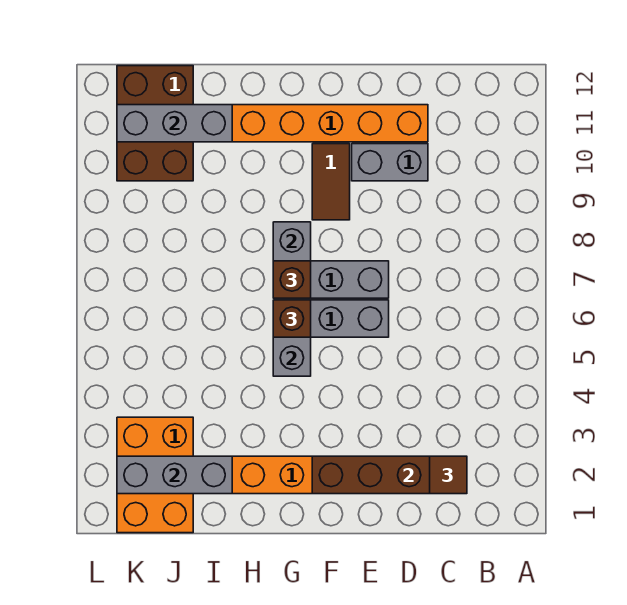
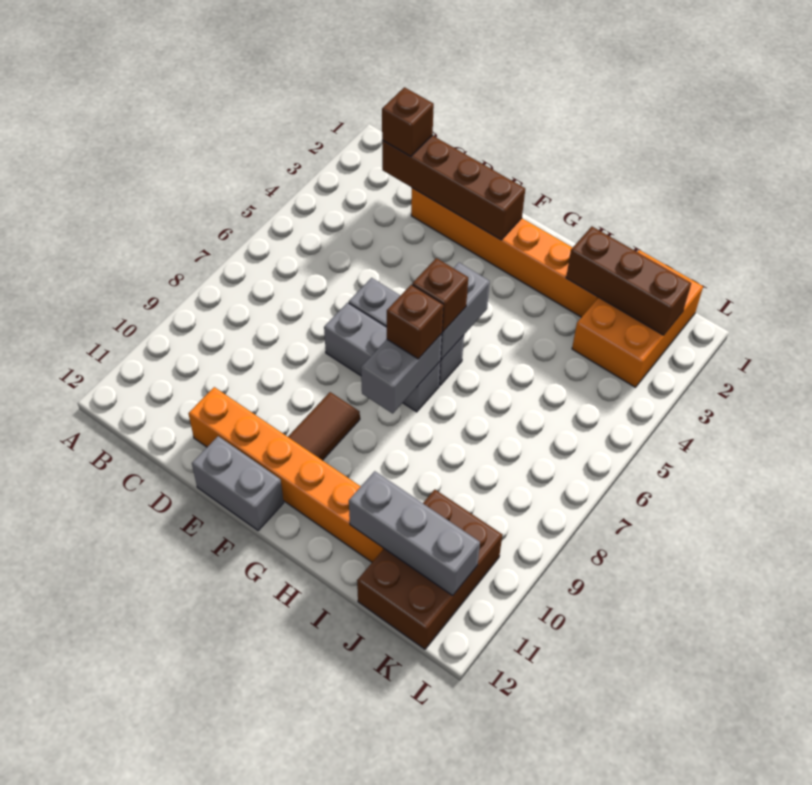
brown 1x1 tile [430,456,467,494] -> brown 1x1 brick [382,87,434,157]
grey 1x2 brick [352,144,428,181] -> grey 1x2 brick moved to [192,436,284,531]
grey 1x3 brick [117,456,232,494] -> brown 1x3 brick [566,226,691,335]

